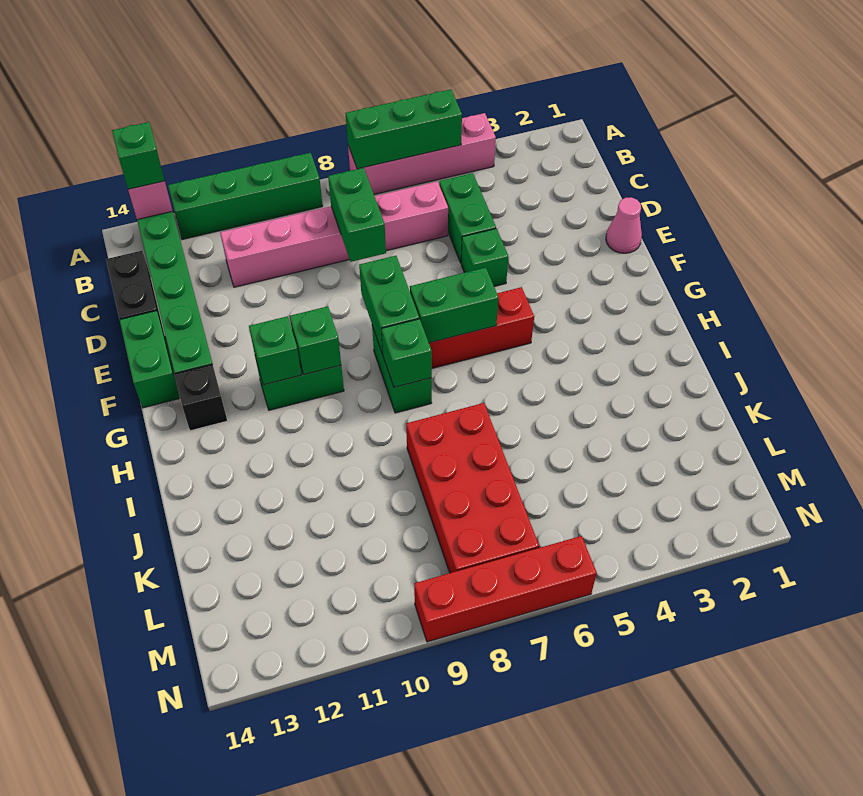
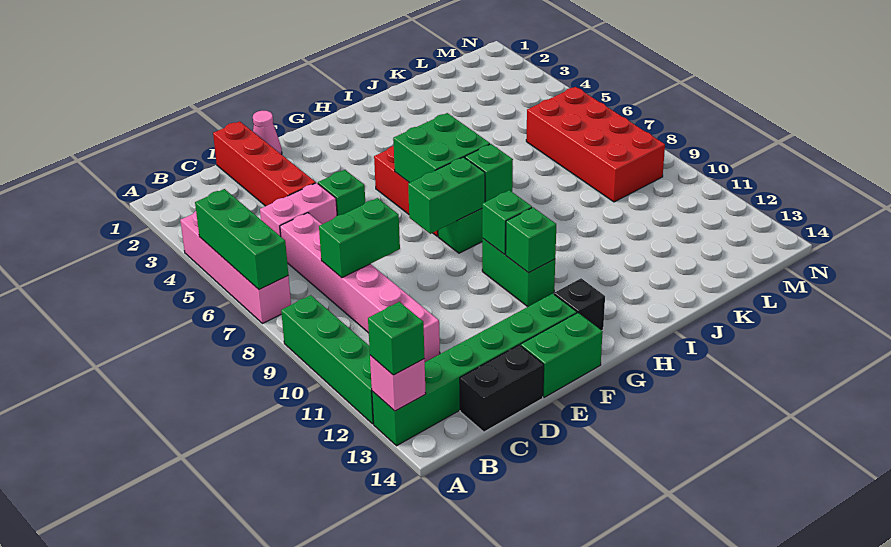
green 1x2 brick [439,173,496,263] -> pink 1x2 brick [260,183,337,236]
green 1x2 brick [410,268,498,343] -> green 2x2 brick [393,113,490,183]
red 2x4 brick [406,403,539,573] -> red 2x4 brick turned to [526,87,665,202]
red 1x4 brick [414,536,597,642] -> red 1x4 brick moved to [213,121,316,206]

